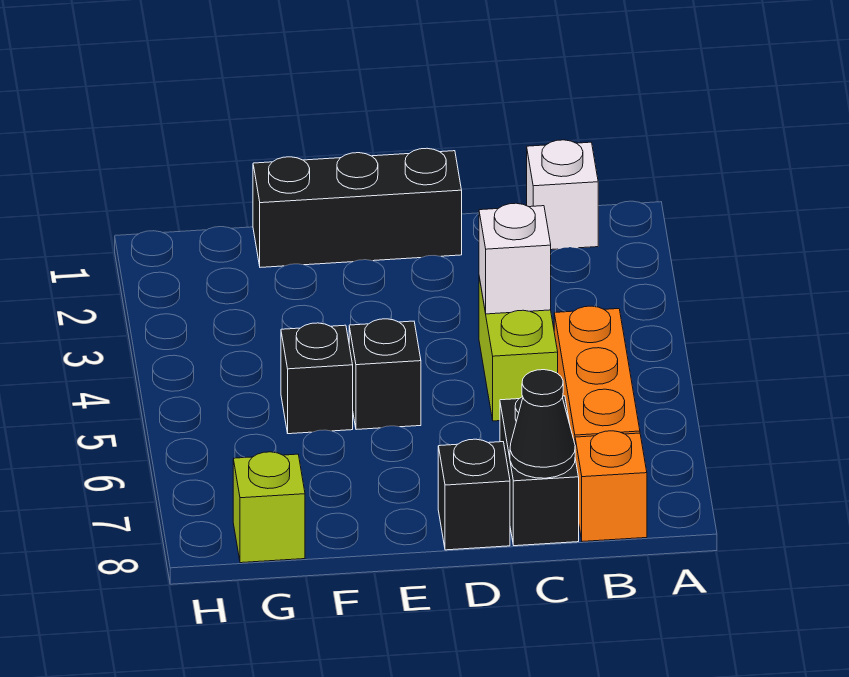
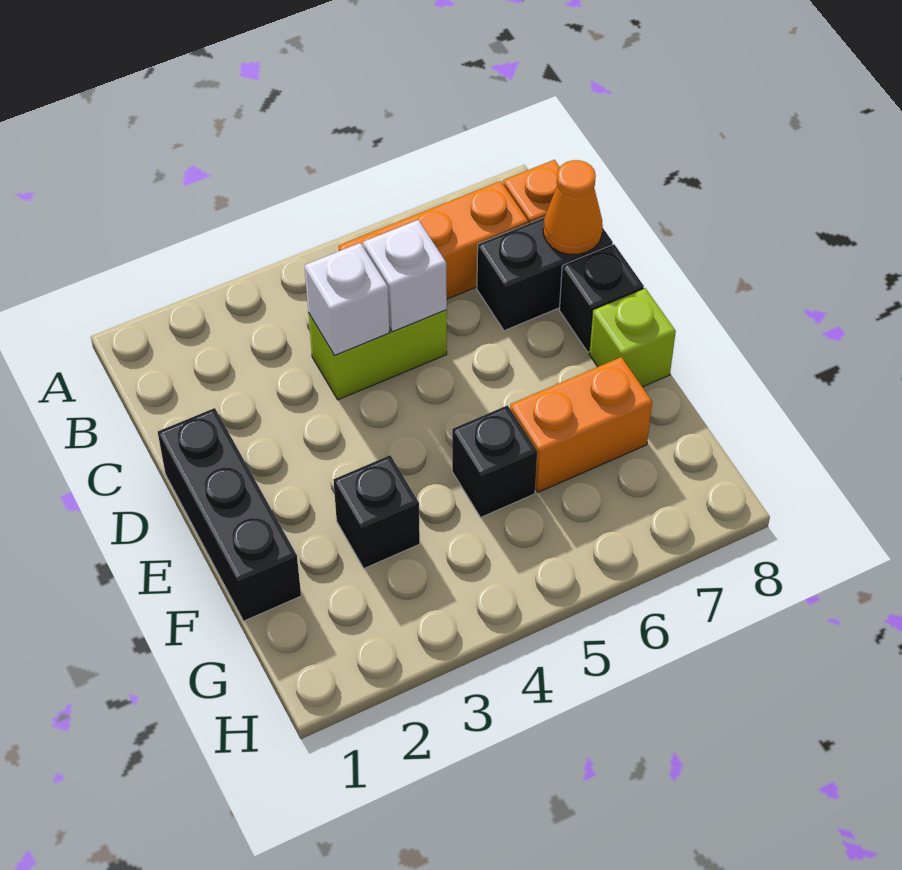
white 1x1 brick [527,140,598,250] -> white 1x1 brick moved to [363,220,447,332]
black 1x1 cone [510,370,575,478] -> orange 1x1 cone [543,160,603,254]
black 1x1 brick [349,319,421,430] -> black 1x1 brick moved to [333,455,420,568]
none -> orange 1x2 brick [510,357,652,492]
lime 1x1 brick [233,452,305,563] -> lime 1x1 brick moved to [589,288,676,387]

